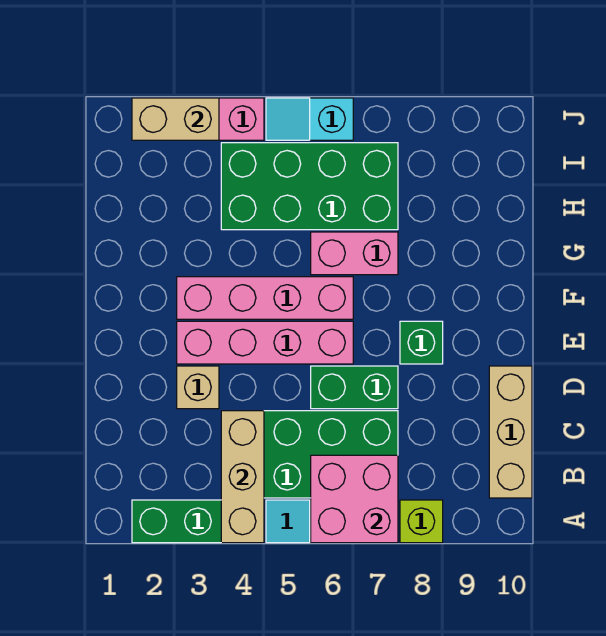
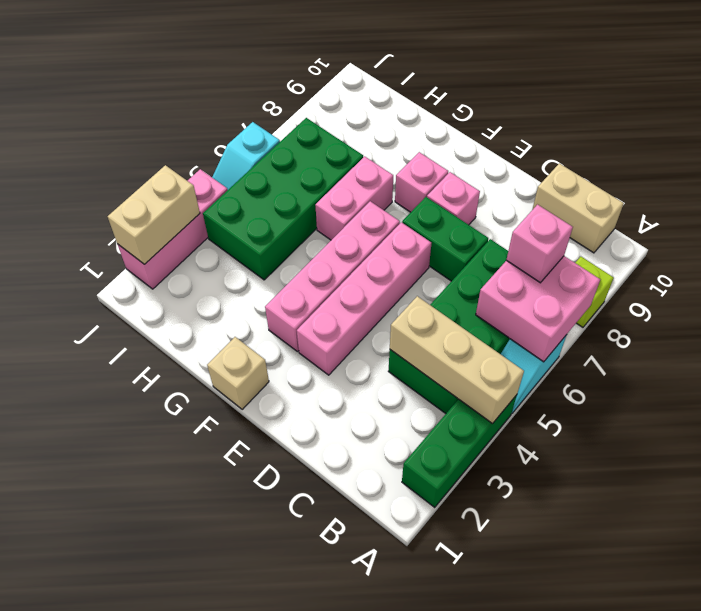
none -> pink 1x1 brick [507,205,573,283]
tan 1x3 brick [489,366,532,498] -> tan 1x2 brick [532,163,624,253]
tan 1x1 brick [177,366,219,409] -> tan 1x1 brick moved to [207,337,269,410]
green 1x2 brick [311,366,398,409] -> green 1x2 brick turned to [402,197,488,281]
green 1x1 brick [400,321,443,364] -> pink 1x1 brick [427,172,480,225]
none -> pink 1x1 brick [395,152,448,212]

